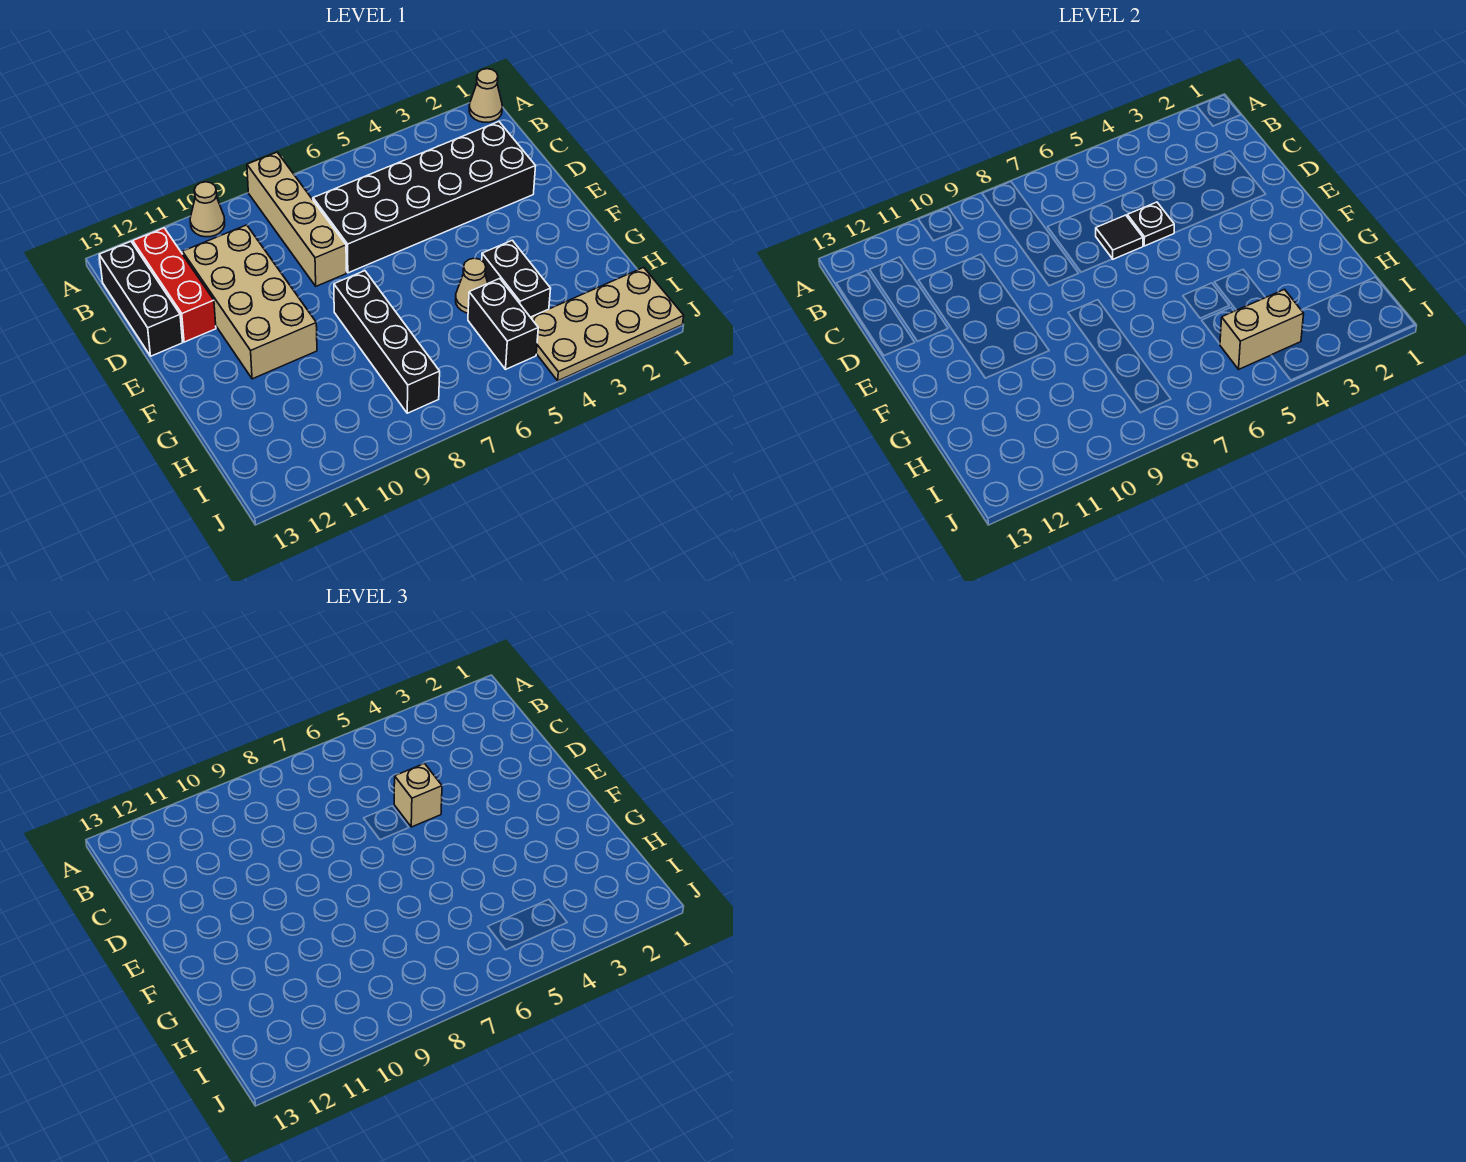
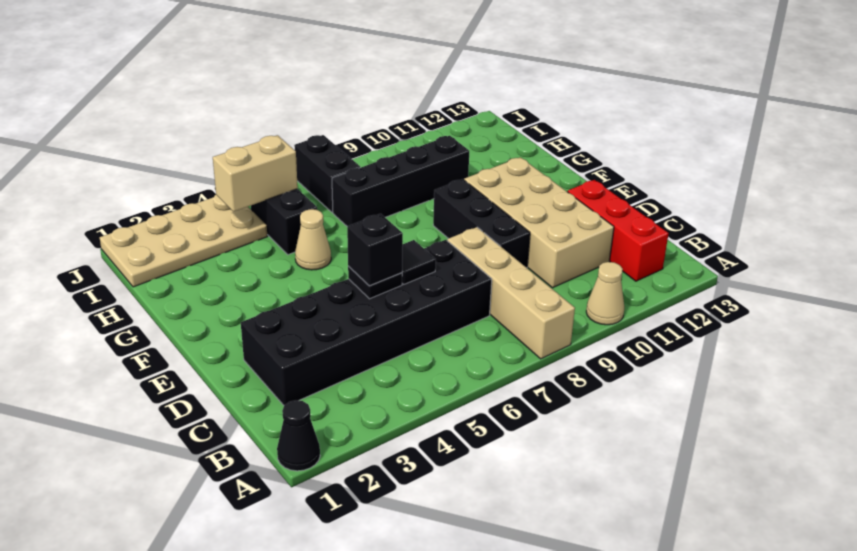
tan 1x1 cone [469,69,502,122] -> black 1x1 cone [277,400,320,471]
black 1x3 brick [99,242,183,356] -> black 1x3 brick moved to [433,179,530,268]
tan 1x1 brick [394,764,442,827] -> black 1x1 brick [347,214,403,286]
black 1x4 brick [334,271,440,413] -> black 1x4 brick turned to [332,136,469,226]
black 1x2 brick [482,240,551,317] -> black 1x2 brick moved to [294,135,360,213]

